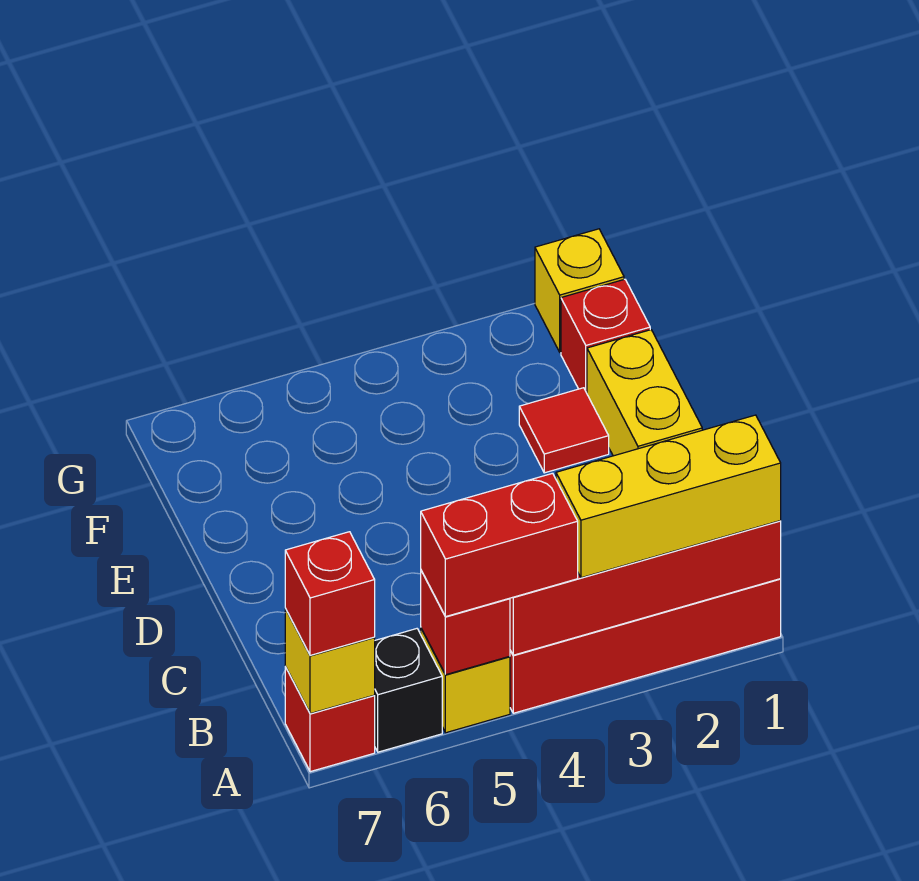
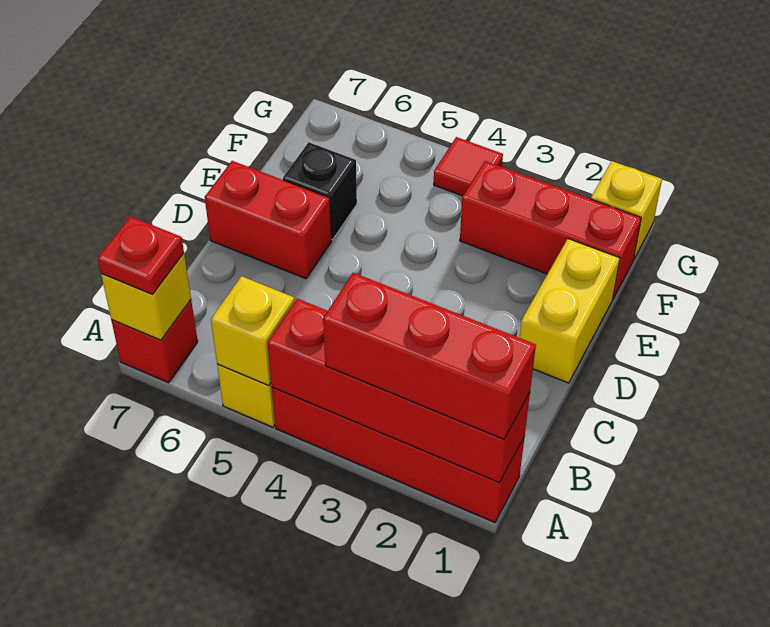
yellow 1x3 brick [556,415,781,578] -> red 1x3 brick [323,273,536,439]
red 1x2 brick [421,473,578,617] -> red 1x2 brick moved to [205,161,331,279]
red 1x1 brick [421,571,510,675] -> yellow 1x1 brick [211,276,295,386]
black 1x1 brick [374,629,442,752] -> black 1x1 brick moved to [283,142,357,240]
red 1x1 brick [285,532,375,655] -> red 1x1 plate [98,216,184,294]
red 1x1 tile [519,388,609,473] -> red 1x1 tile moved to [434,137,503,196]
red 1x1 brick [561,279,650,393] -> red 1x3 brick [460,161,641,298]

